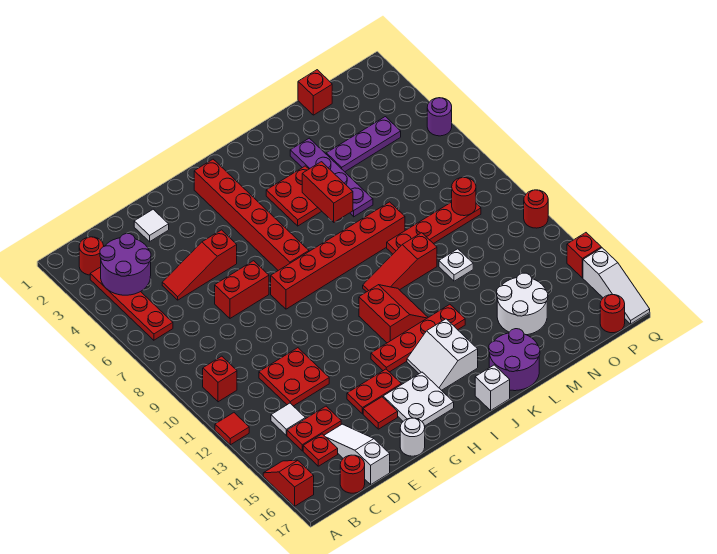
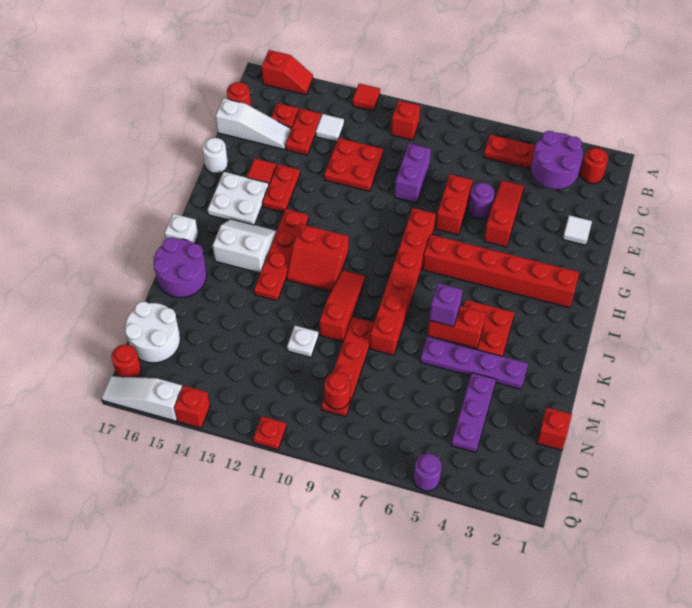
none -> purple 1x2 brick [395,143,431,203]
none -> purple 1x1 round brick [468,183,494,219]
none -> purple 1x1 brick [429,283,462,327]
white 2x2 round brick [497,273,548,335] -> white 2x2 round brick moved to [125,302,180,363]
red 1x1 round brick [524,190,548,228] -> red 1x1 plate [253,416,286,450]

